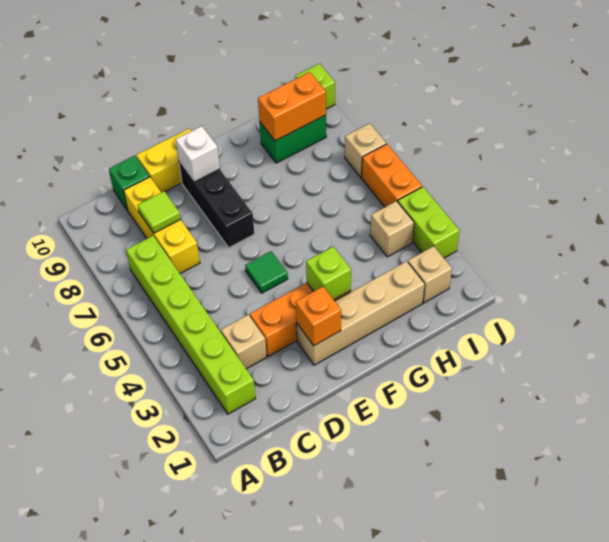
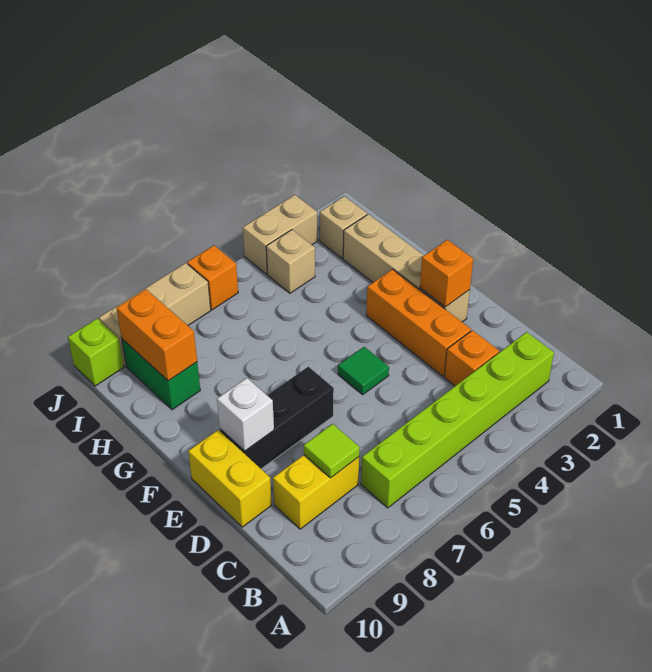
tan 1x1 brick [221,315,267,369] -> orange 1x1 brick [444,330,499,386]
yellow 1x3 brick [124,177,200,273] -> yellow 1x2 brick [273,455,359,529]
green 1x1 brick [109,156,149,210] -> none
lime 1x1 brick [306,246,351,300] -> none
lime 1x2 brick [398,187,460,258] -> tan 1x2 brick [243,195,317,274]
orange 1x2 brick [362,144,422,207] -> orange 1x1 brick [187,246,238,310]
tan 1x1 brick [345,123,386,178] -> tan 1x3 brick [99,263,211,366]

